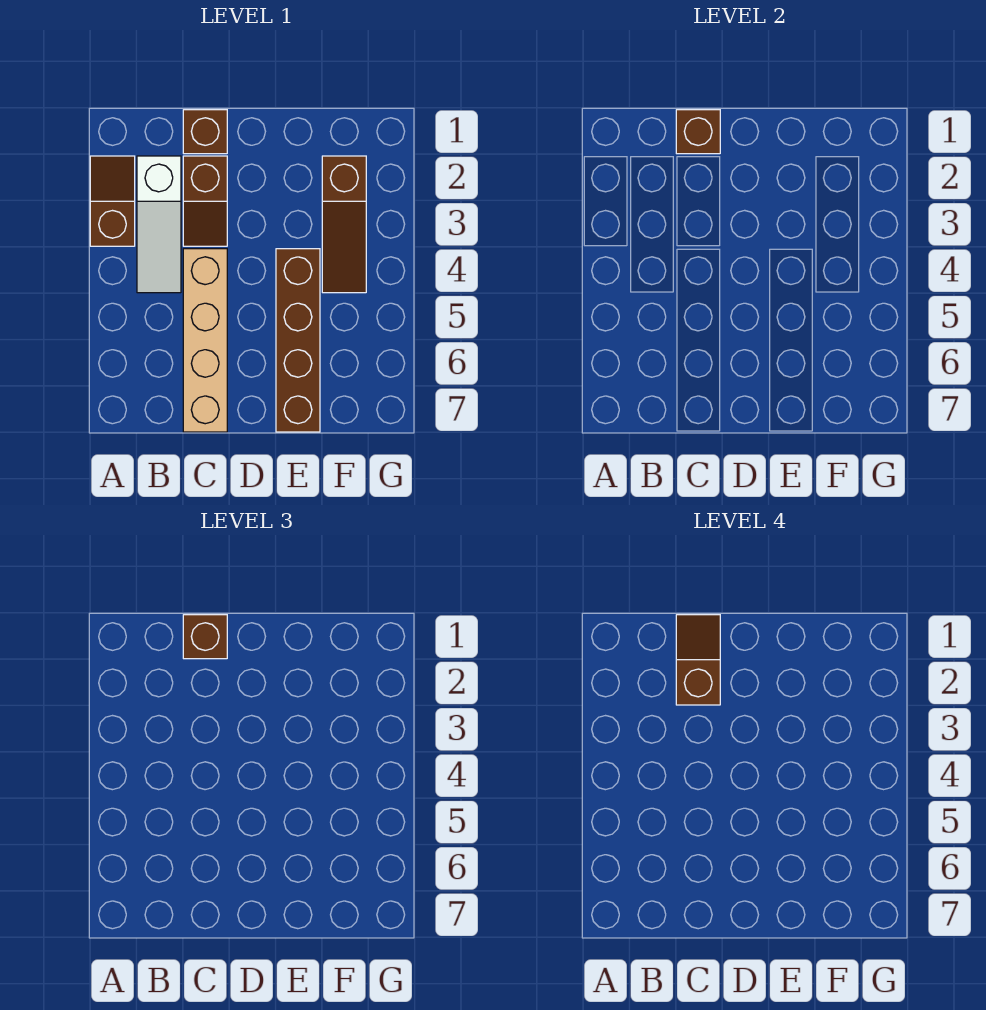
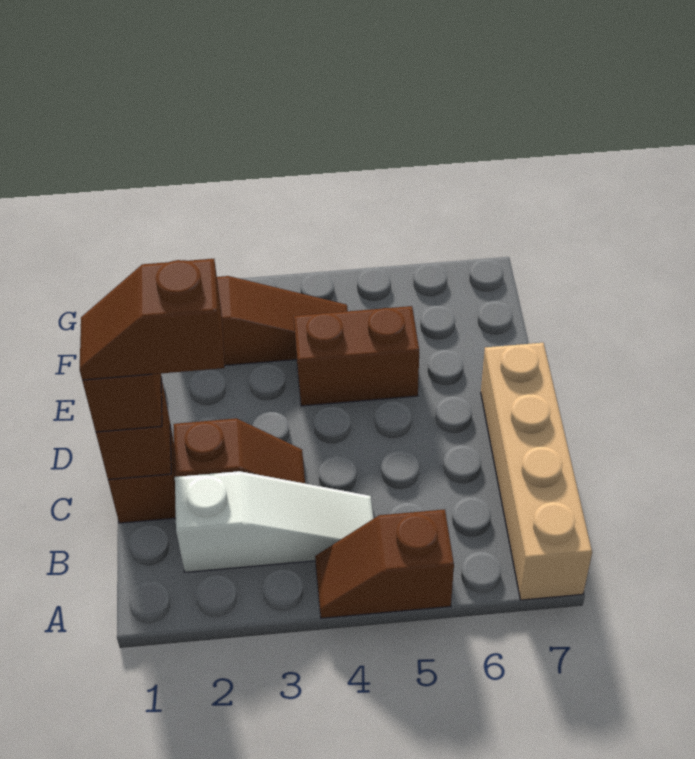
brown 1x2 slope [90,156,135,246] -> brown 1x2 slope moved to [315,509,454,618]
tan 1x4 brick [183,249,227,432] -> tan 1x4 brick turned to [481,343,592,600]
brown 1x4 brick [276,249,320,432] -> brown 1x2 brick [294,306,419,406]

